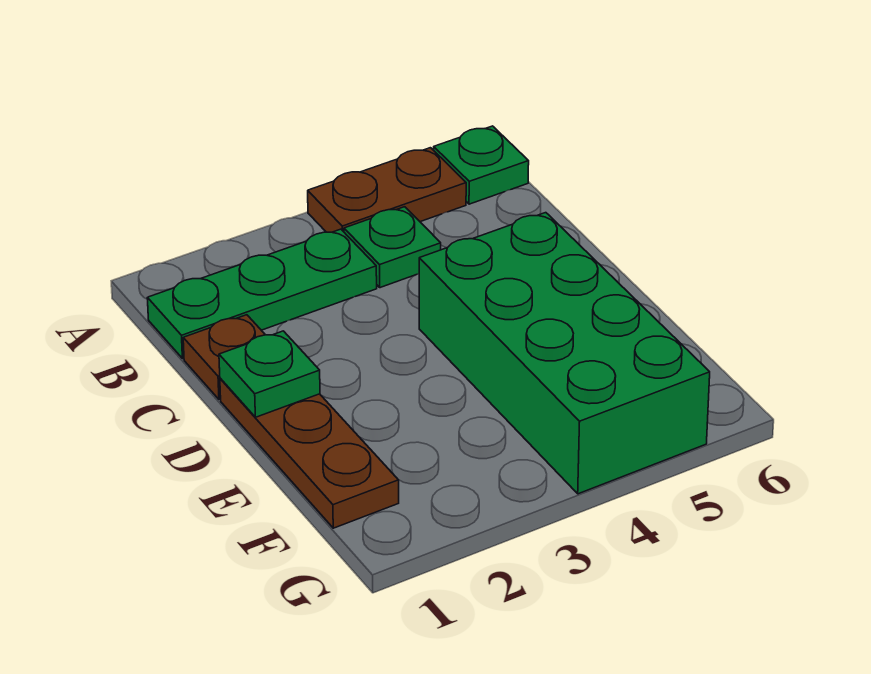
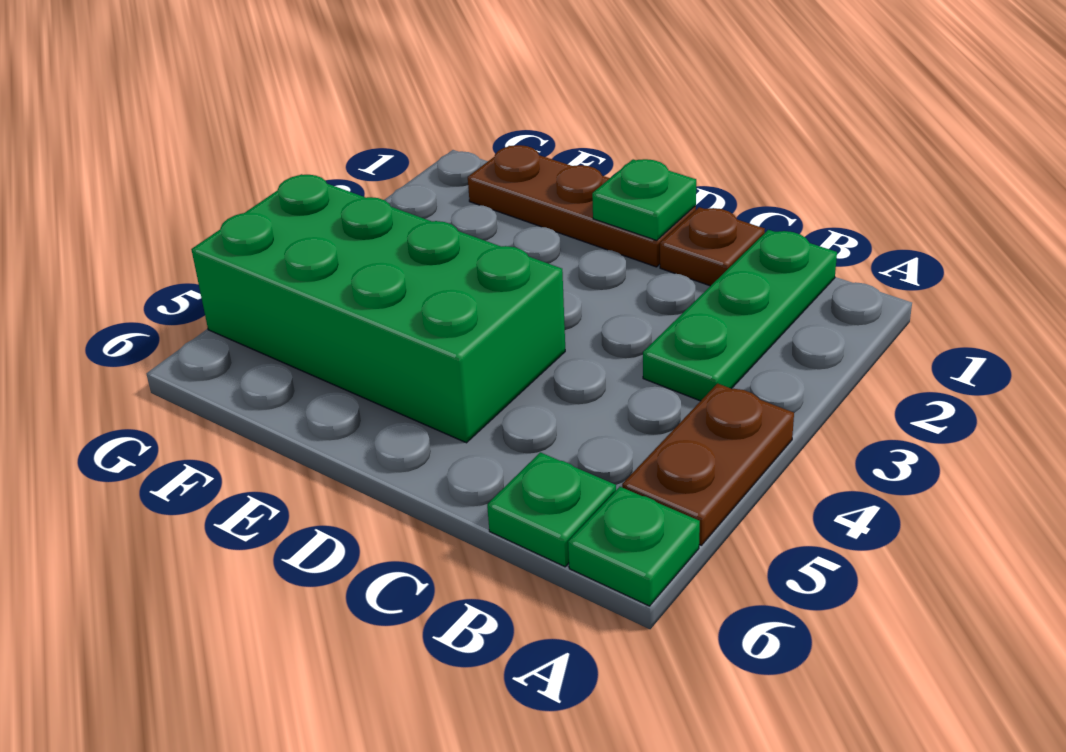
green 1x1 plate [344,207,441,288] -> green 1x1 plate moved to [487,452,616,567]

